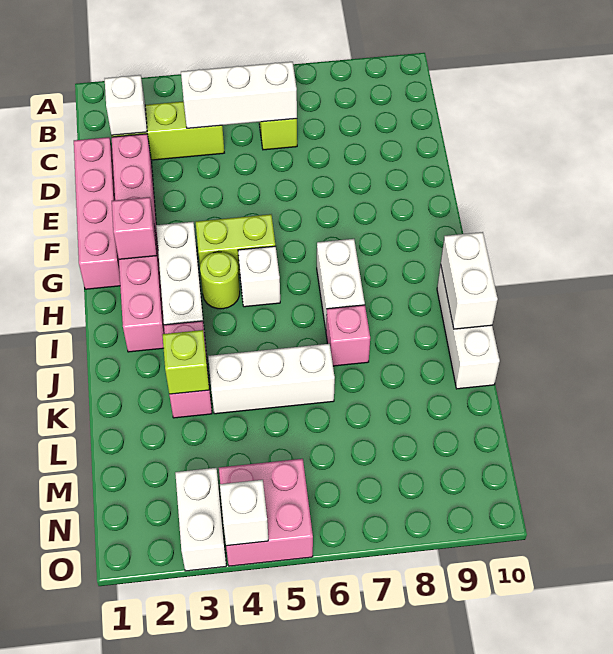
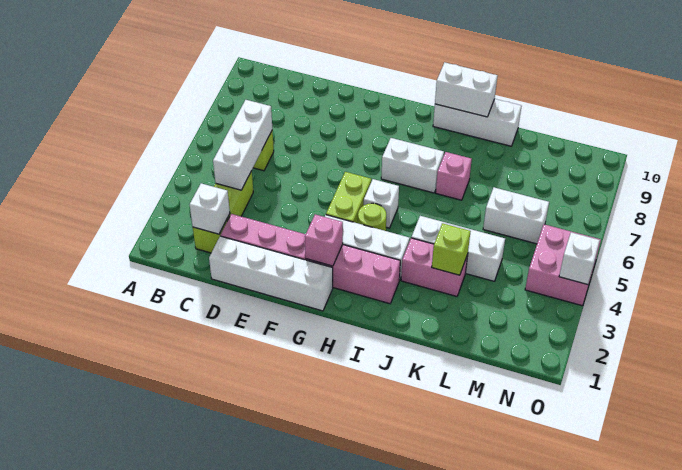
pink 1x4 brick [74,137,120,289] -> white 1x4 brick [209,236,333,311]
white 1x3 brick [208,344,335,414] -> white 1x3 brick turned to [411,216,505,281]
white 1x2 brick [175,468,226,571] -> white 1x2 brick moved to [483,187,549,244]

